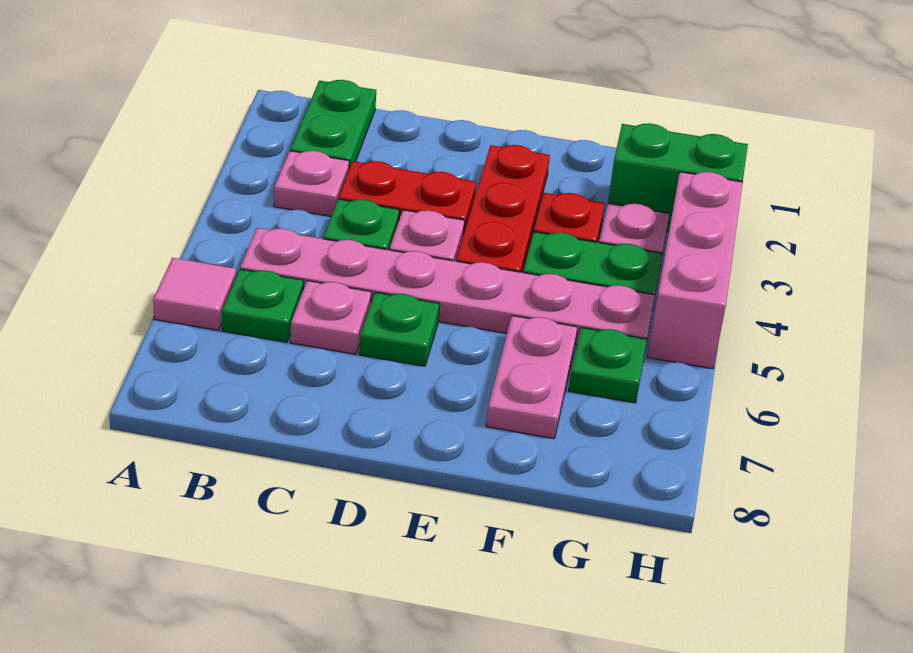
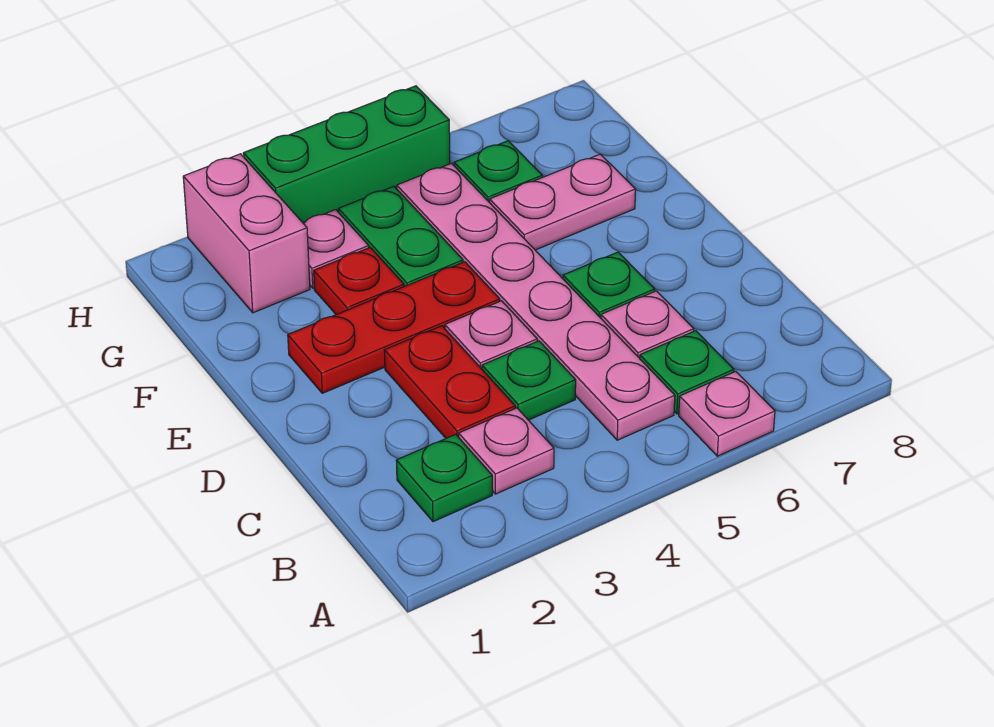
pink 1x1 tile [153,258,236,330] -> pink 1x1 plate [679,371,775,456]
green 1x2 plate [290,80,376,169] -> green 1x1 plate [396,434,492,522]
green 1x2 brick [608,123,748,232] -> pink 1x2 brick [183,154,310,313]
pink 1x3 brick [648,172,743,369] -> green 1x3 brick [243,86,450,223]

